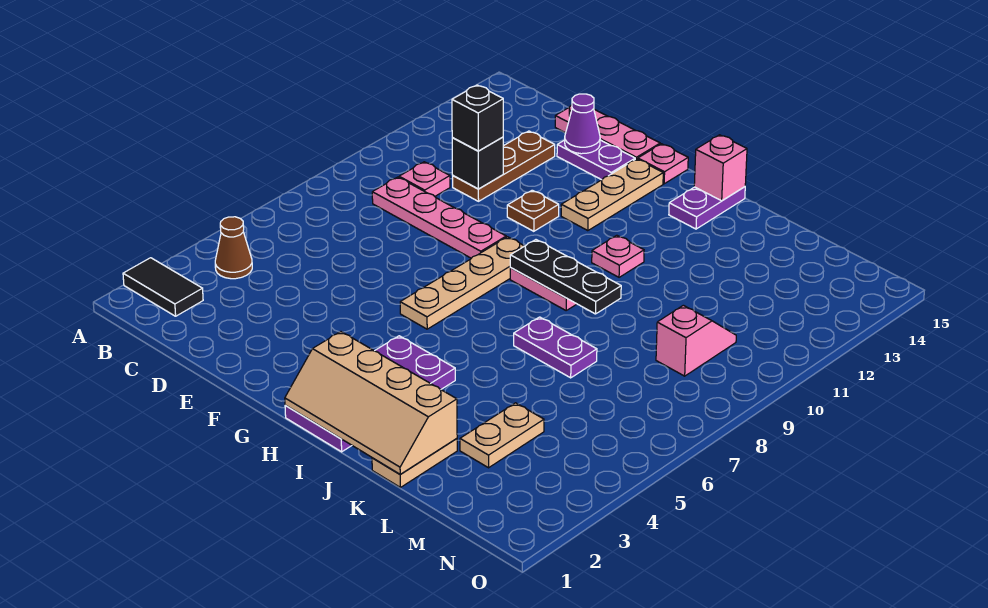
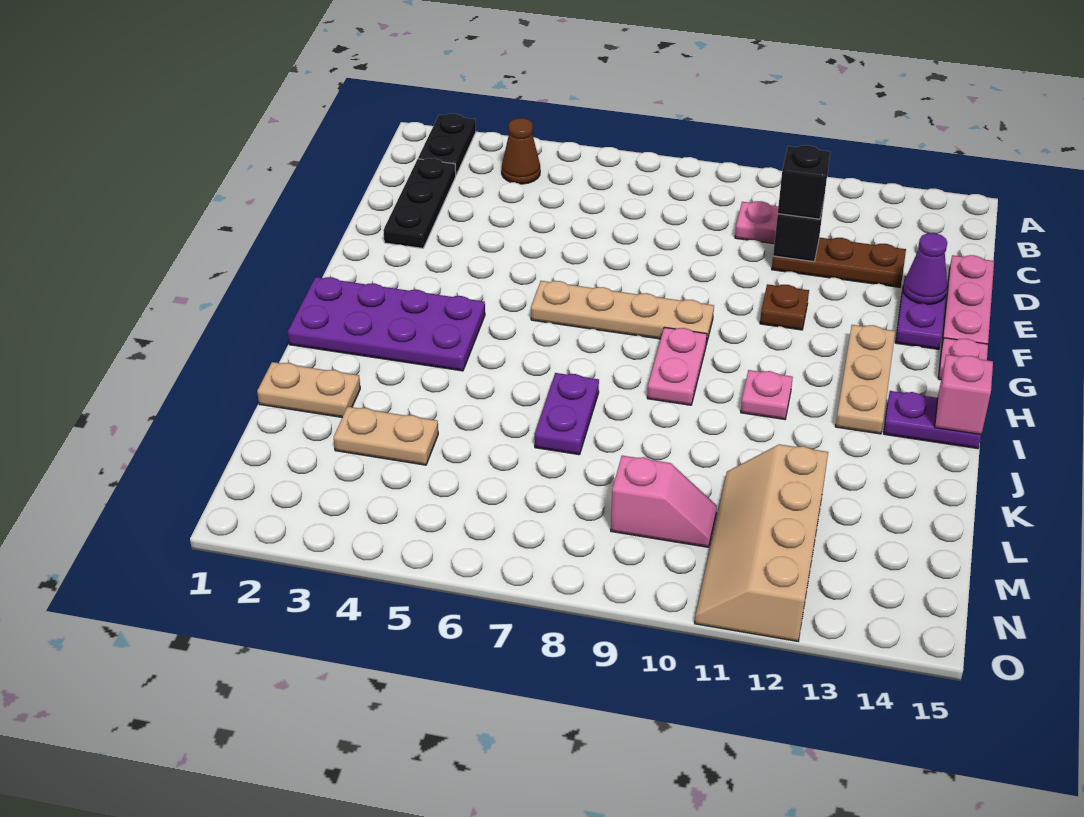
black 1x2 tile [123,258,203,316] -> black 1x2 plate [418,114,476,175]
pink 1x4 plate [372,177,506,258] -> none
tan 1x3 plate [561,159,663,231] -> tan 1x3 plate turned to [836,325,895,434]
tan 2x4 slope [285,332,457,474] -> tan 2x4 slope moved to [695,444,828,641]
black 1x3 plate [510,240,621,314] -> black 1x3 plate moved to [383,158,456,248]

